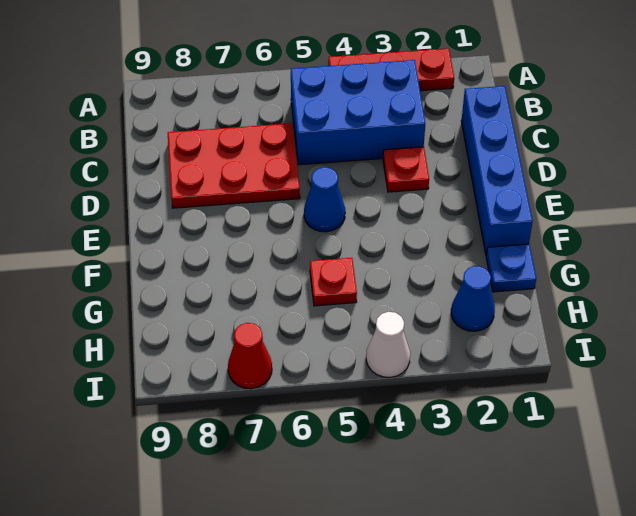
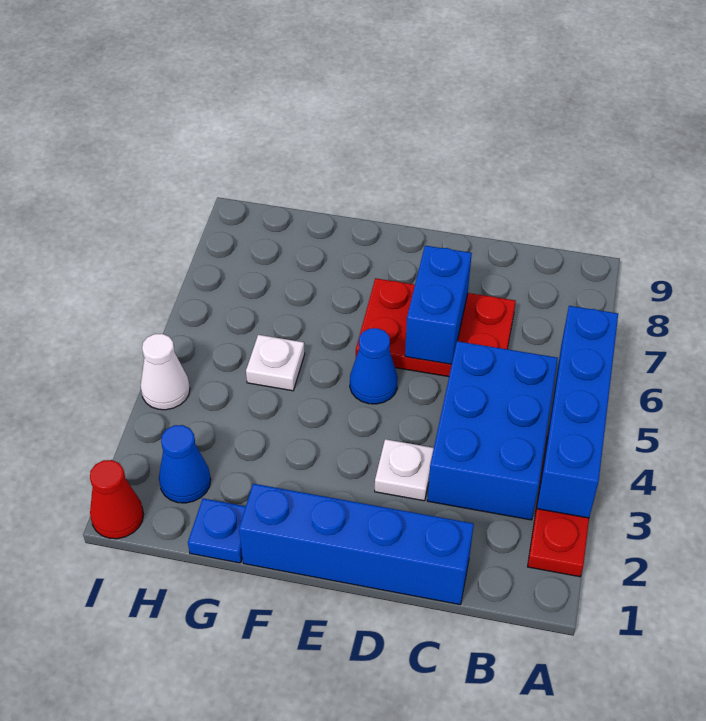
none -> blue 1x4 brick [537,306,618,518]
red 2x3 plate [168,123,300,208] -> red 2x3 plate turned to [356,278,516,377]
red 1x1 plate [383,147,429,192] -> white 1x1 plate [375,439,434,501]
none -> blue 1x2 brick [405,246,472,365]
red 1x1 plate [310,258,357,306] -> white 1x1 plate [246,335,305,391]
red 1x1 cone [228,323,272,389] -> red 1x1 cone moved to [90,460,144,539]

